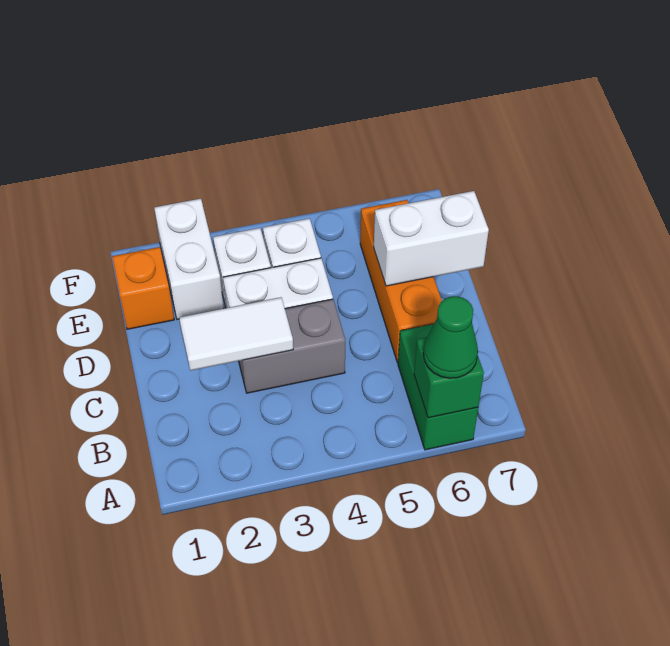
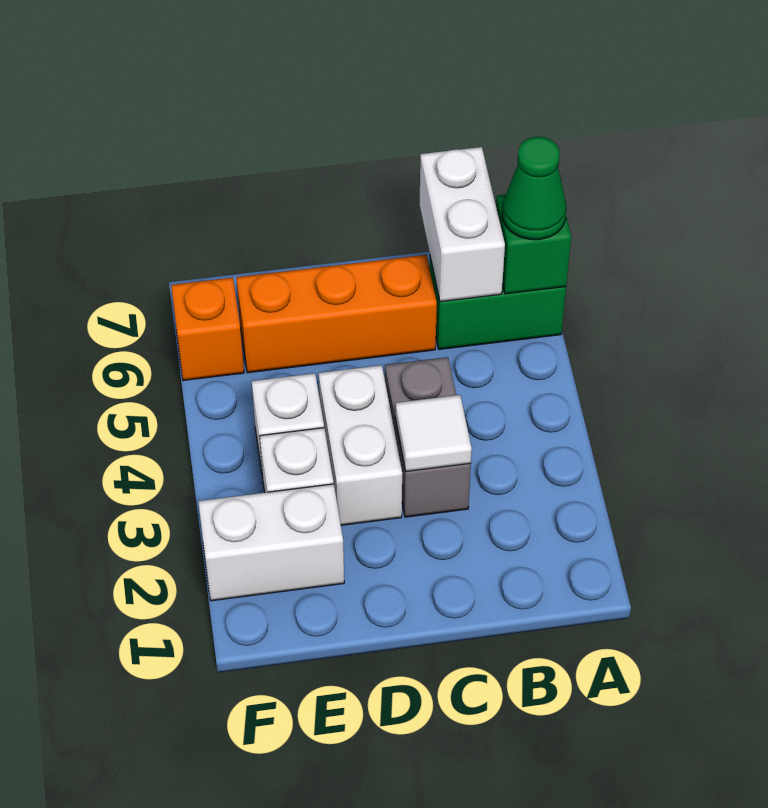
white 1x2 tile [179,297,293,371] -> white 1x1 tile [395,395,472,472]
white 1x2 brick [374,191,489,286] -> white 1x2 brick moved to [419,147,505,302]
orange 1x1 brick [112,247,174,329] -> orange 1x1 brick moved to [171,277,244,381]

